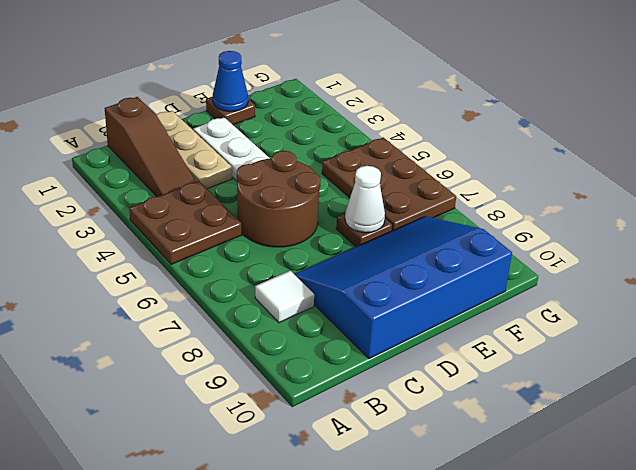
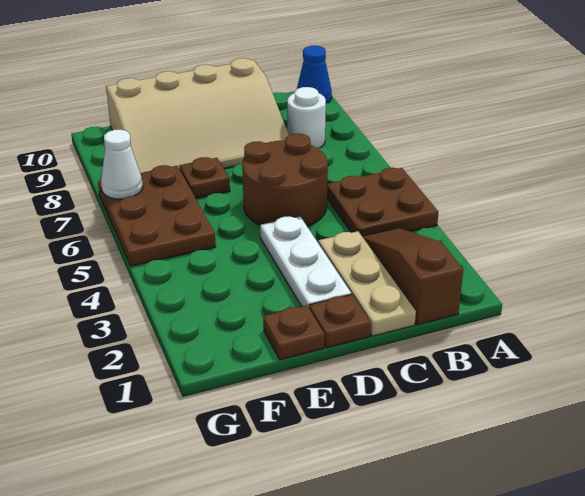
white 1x1 tile [255,271,314,323] -> white 1x1 round brick [287,87,326,148]
blue 3x4 slope [294,216,512,359] -> tan 3x4 slope [106,58,289,173]
none -> brown 1x1 plate [309,294,371,348]
blue 1x1 cone [213,51,248,112] -> blue 1x1 cone moved to [297,46,332,103]
white 1x1 cone [345,166,385,233] -> white 1x1 cone moved to [101,129,143,199]

